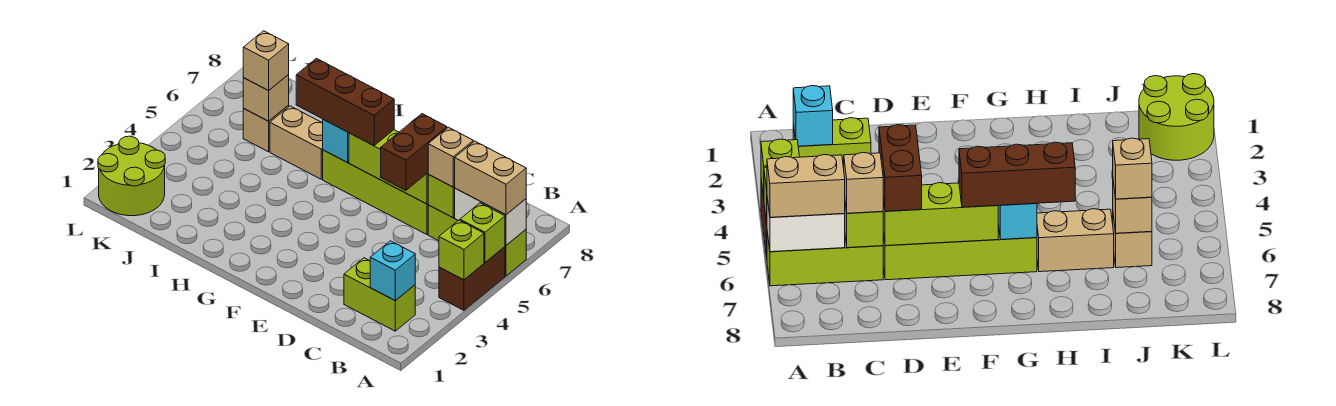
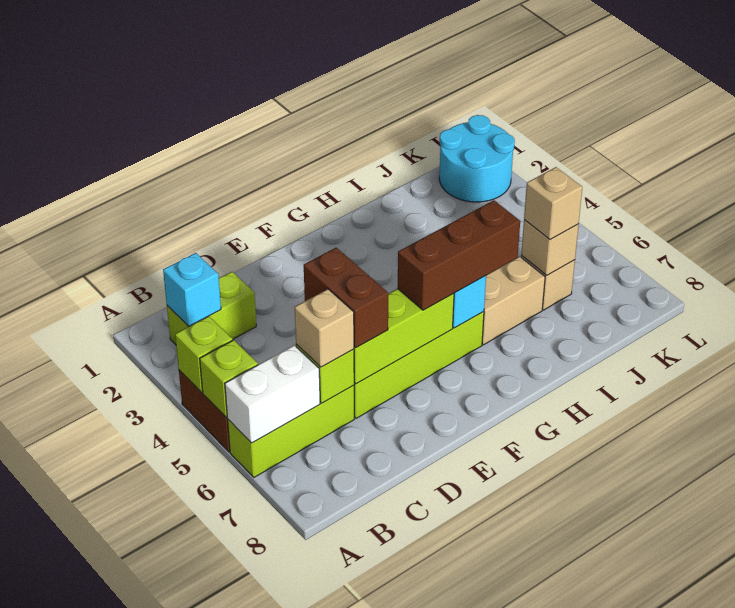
tan 1x2 brick [454,141,526,215] -> none
lime 2x2 round brick [98,136,165,216] -> cyan 2x2 round brick [439,115,515,202]

